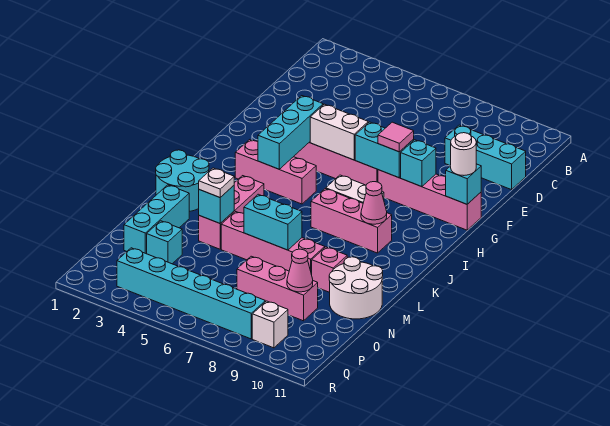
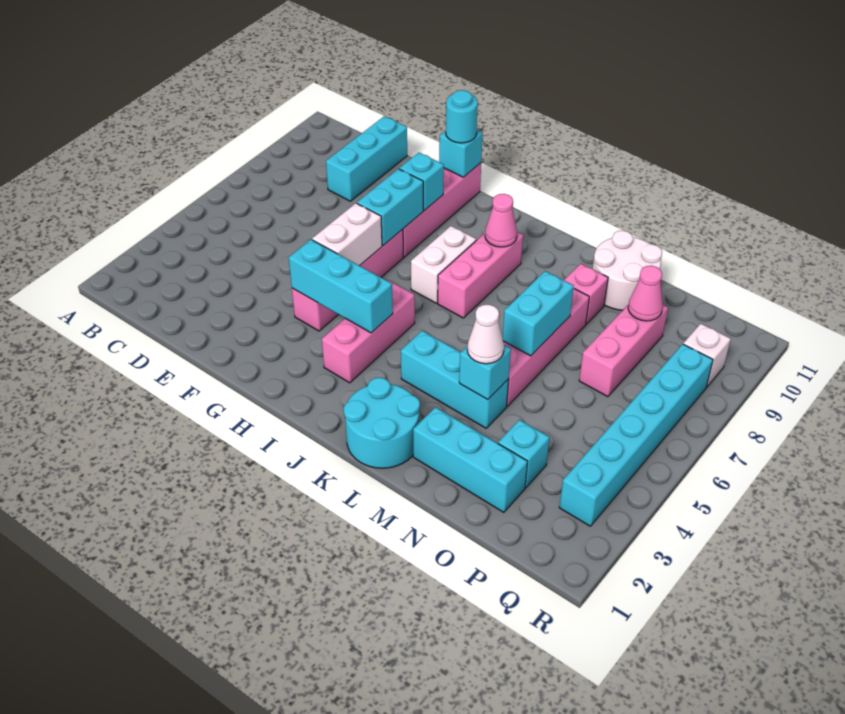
pink 1x1 tile [378,122,414,152] -> none
white 1x1 round brick [451,133,476,175] -> cyan 1x1 round brick [446,90,478,143]
pink 1x3 brick [199,176,264,249] -> cyan 1x3 brick [401,331,509,428]
white 1x1 plate [199,168,234,197] -> white 1x1 cone [467,305,504,364]

